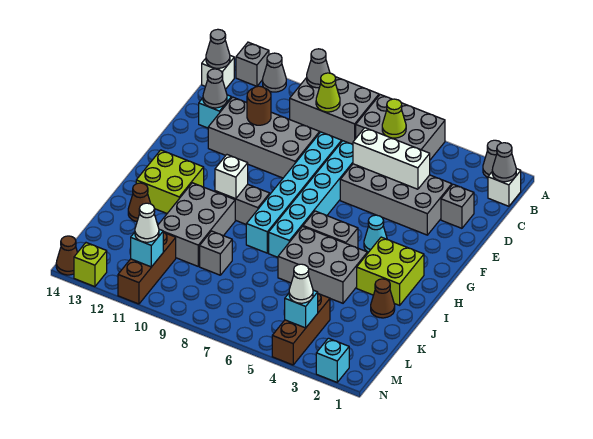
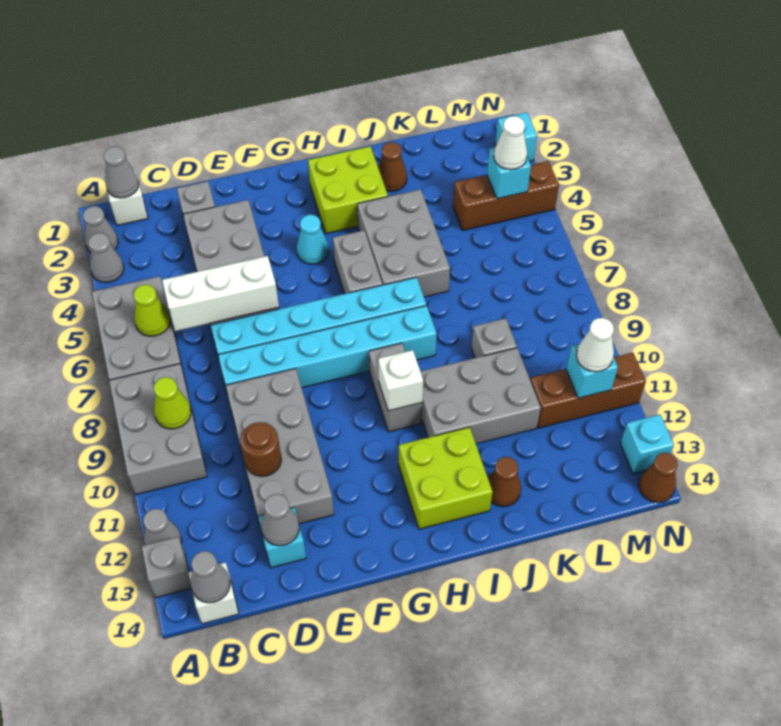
grey 1x1 cone [307,49,330,88] -> grey 1x1 cone moved to [88,233,124,283]
white 1x3 brick [353,128,430,189] -> white 1x3 brick turned to [162,256,279,331]
lime 1x1 brick [74,243,107,287] -> cyan 1x1 brick [620,415,674,474]

